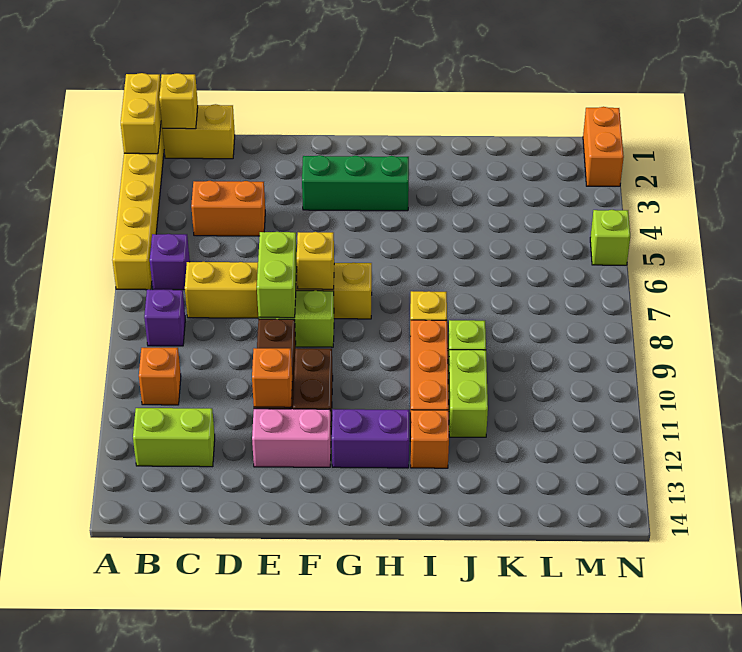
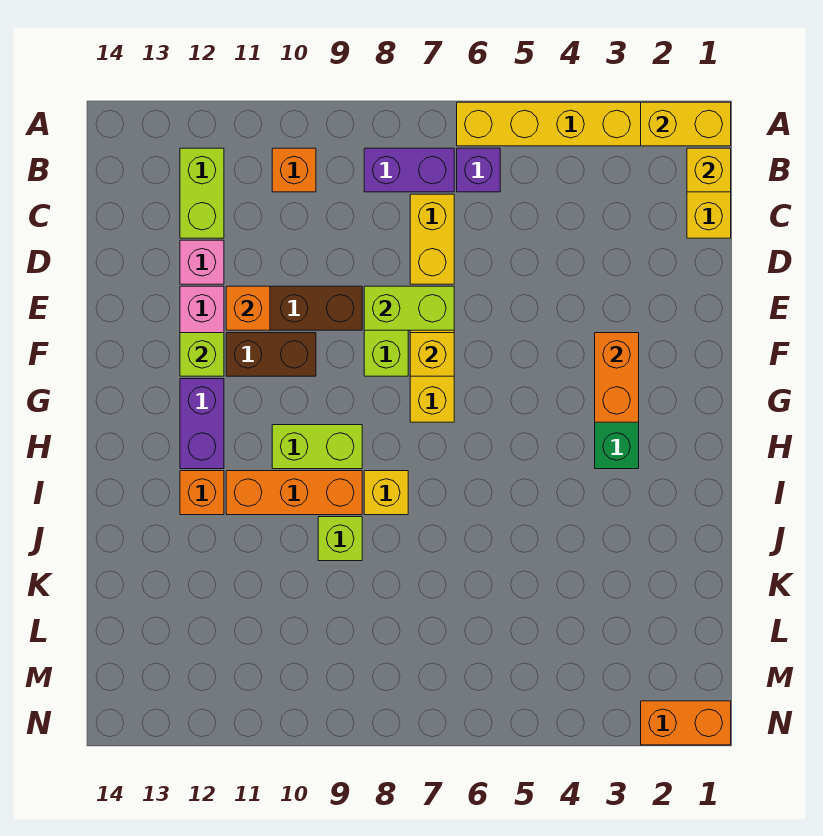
purple 1x1 brick [144,290,185,346] -> purple 1x2 brick [364,148,454,192]
orange 1x2 brick [191,181,265,236] -> orange 1x2 brick moved to [595,333,639,422]
none -> pink 1x1 brick [180,240,224,284]
lime 1x2 brick [448,350,488,437] -> lime 1x2 brick moved to [272,425,362,469]
lime 1x1 brick [590,210,630,265] -> lime 1x1 brick moved to [180,333,224,376]

